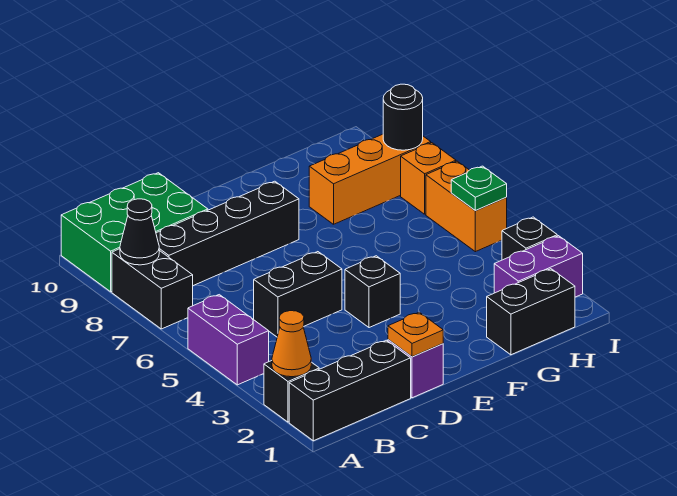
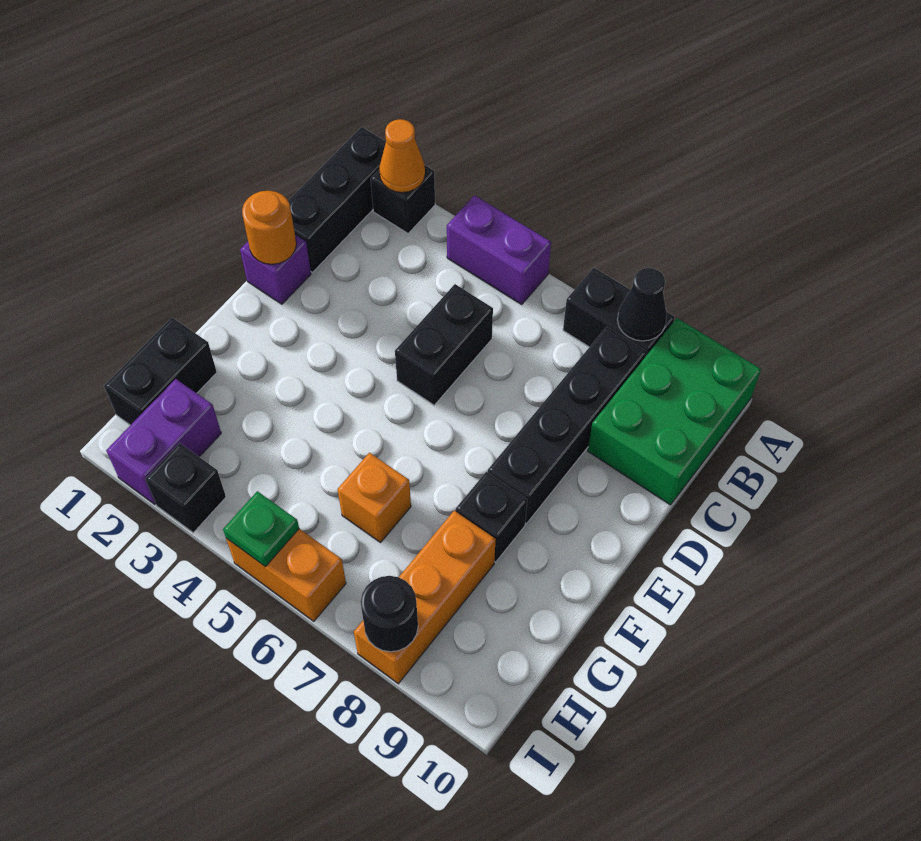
orange 1x1 plate [388,312,443,357] -> orange 1x1 round brick [242,191,296,264]
black 1x1 brick [345,256,400,328] -> black 1x1 brick moved to [456,472,527,562]
orange 1x1 brick [401,143,456,214] -> orange 1x1 brick moved to [338,453,411,542]

